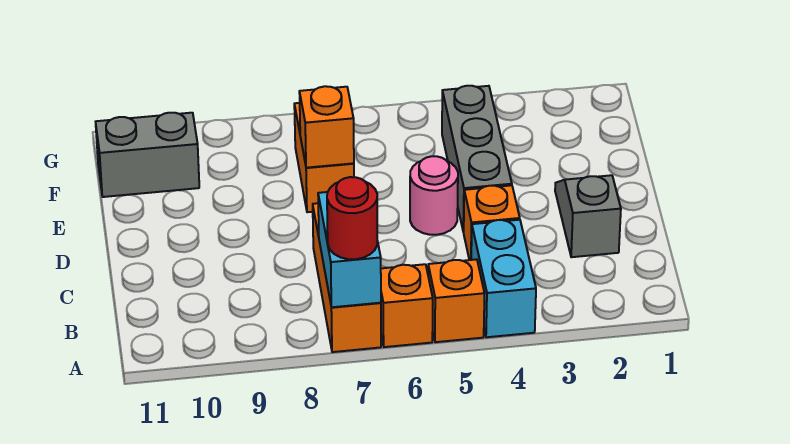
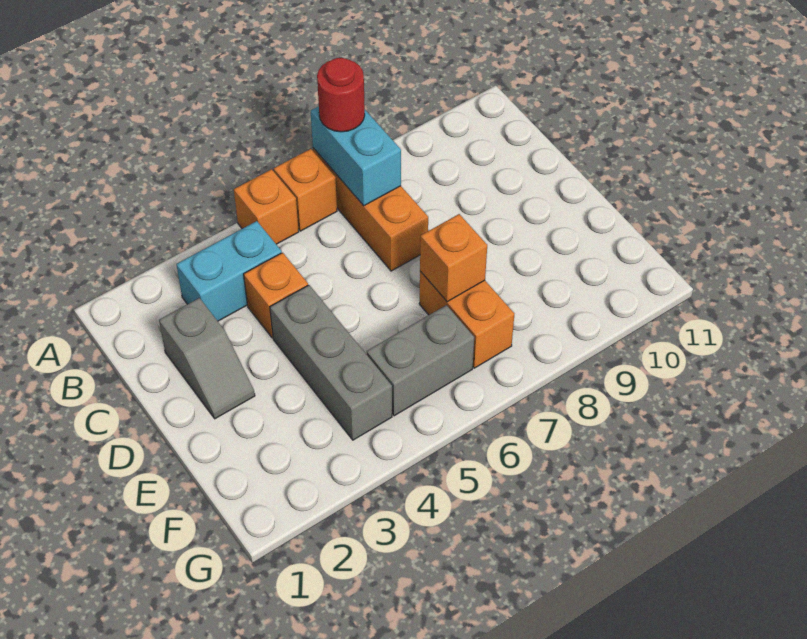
cyan 1x2 brick [471,220,536,337] -> cyan 1x2 brick turned to [176,221,282,321]
pink 1x1 round brick [410,156,458,235] -> none
grey 1x2 brick [96,113,199,197] -> grey 1x2 brick moved to [367,305,474,416]

